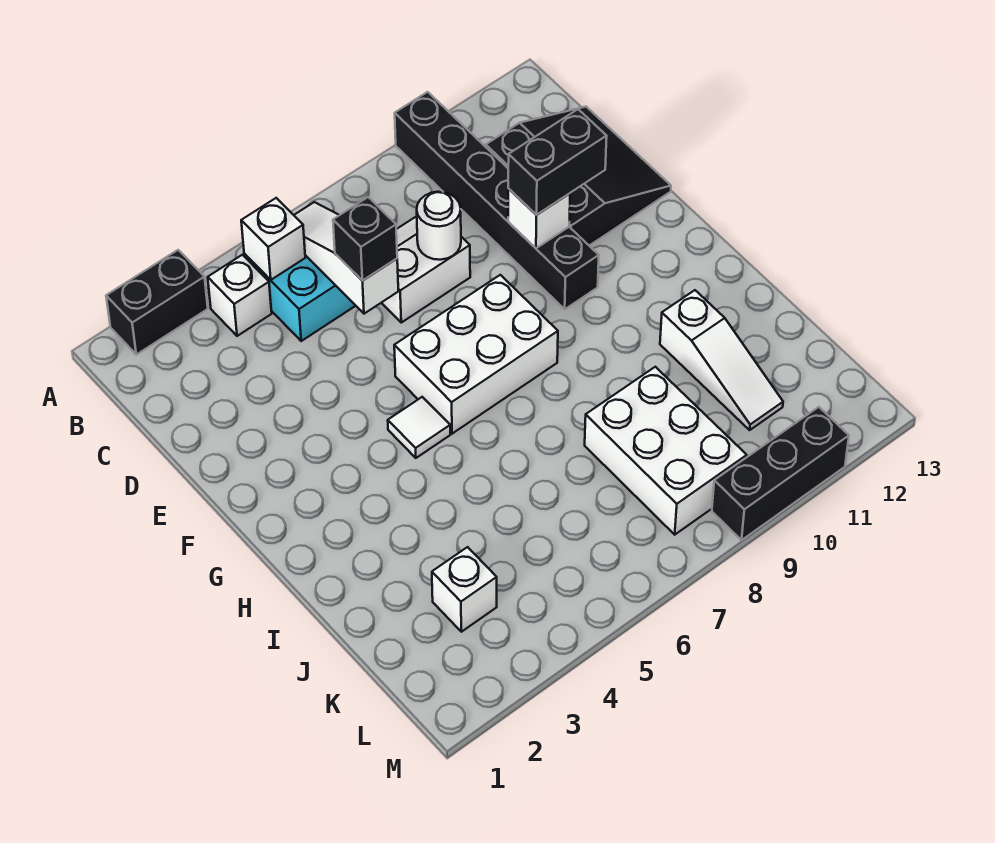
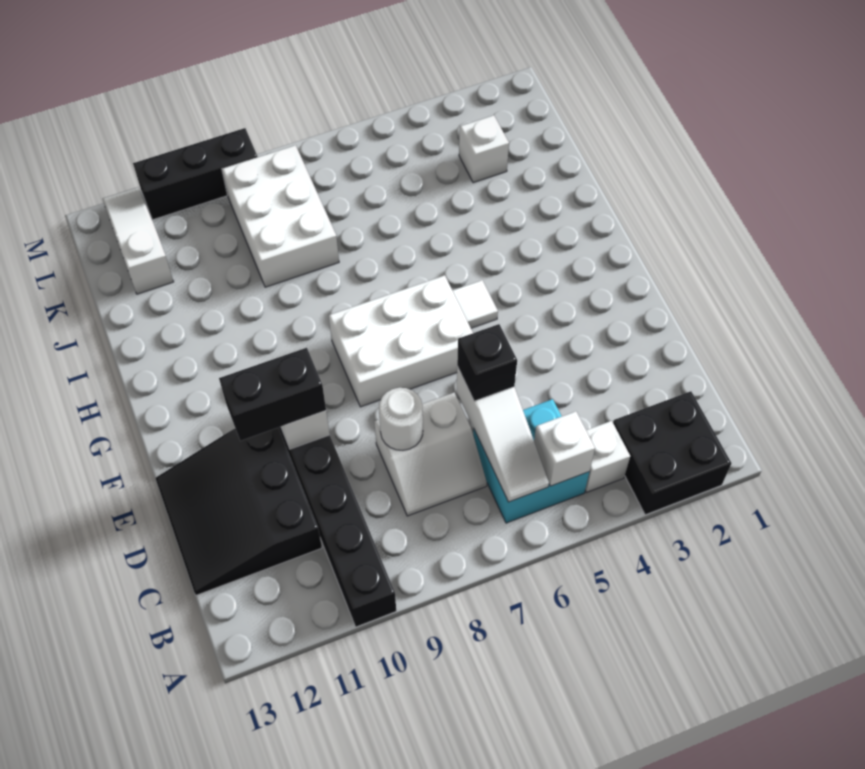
black 1x2 brick [106,250,208,354] -> black 2x2 brick [613,391,731,515]
white 1x3 slope [660,290,783,430] -> white 1x3 slope moved to [103,187,174,294]

